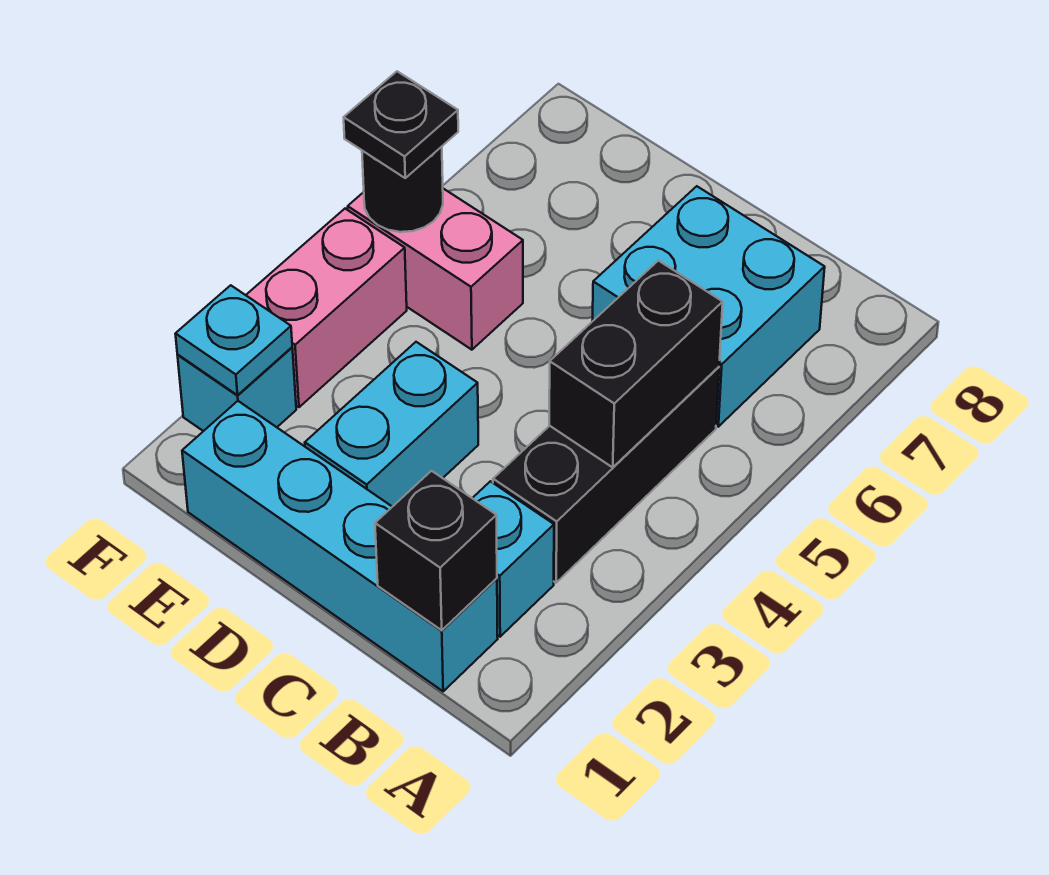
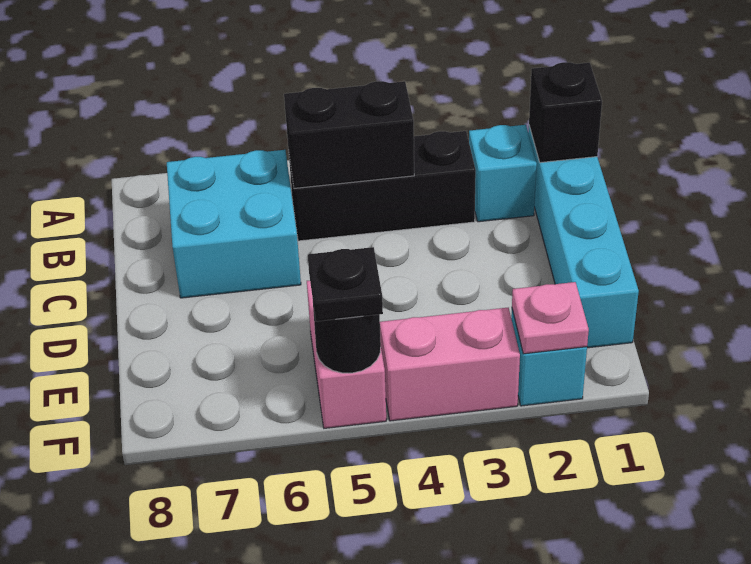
cyan 1x2 brick [305,342,478,507] -> none
cyan 1x1 plate [176,285,292,395] -> pink 1x1 plate [512,282,589,354]

